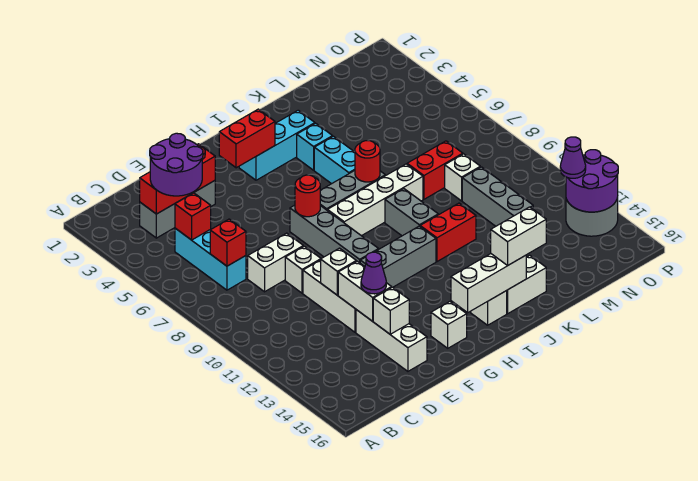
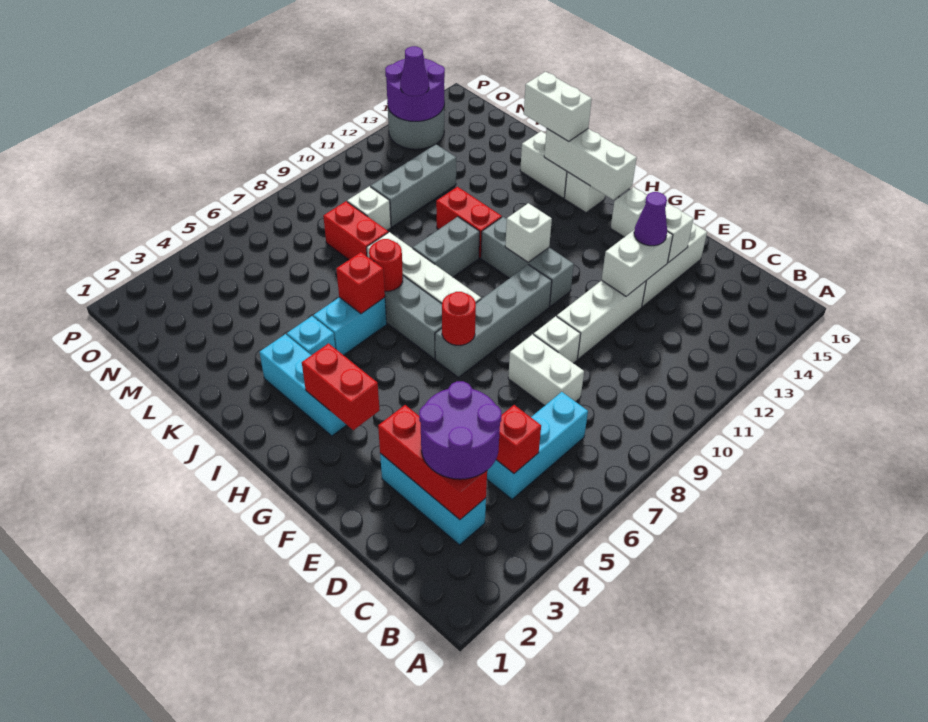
grey 1x3 brick [140,181,215,238] -> cyan 1x3 brick [380,453,486,545]
red 1x1 brick [210,219,246,266] -> red 1x1 brick moved to [336,252,385,314]
white 1x1 brick [321,248,356,295] -> white 1x1 brick moved to [505,203,552,262]

